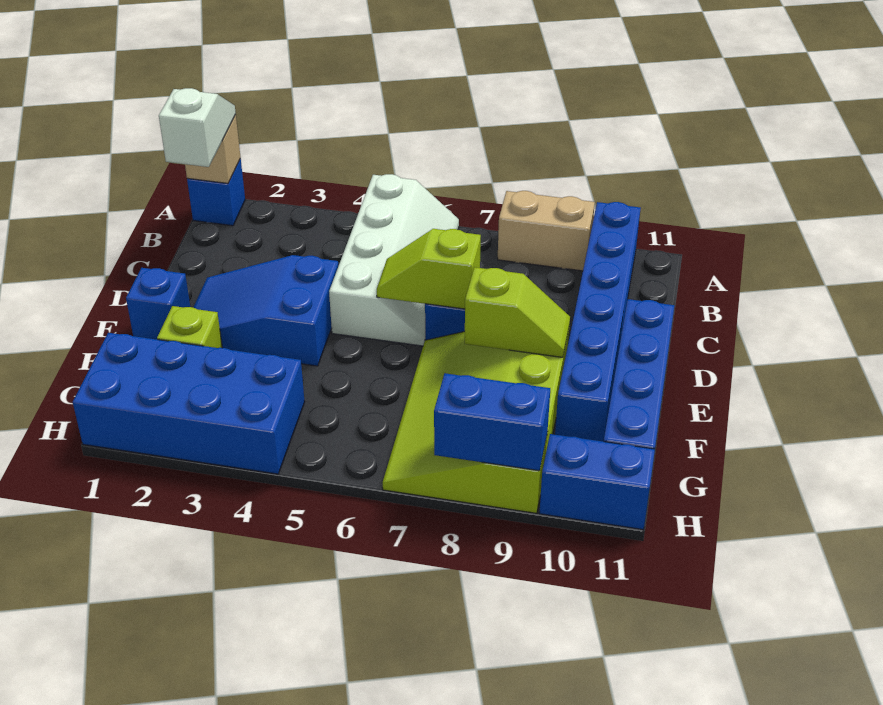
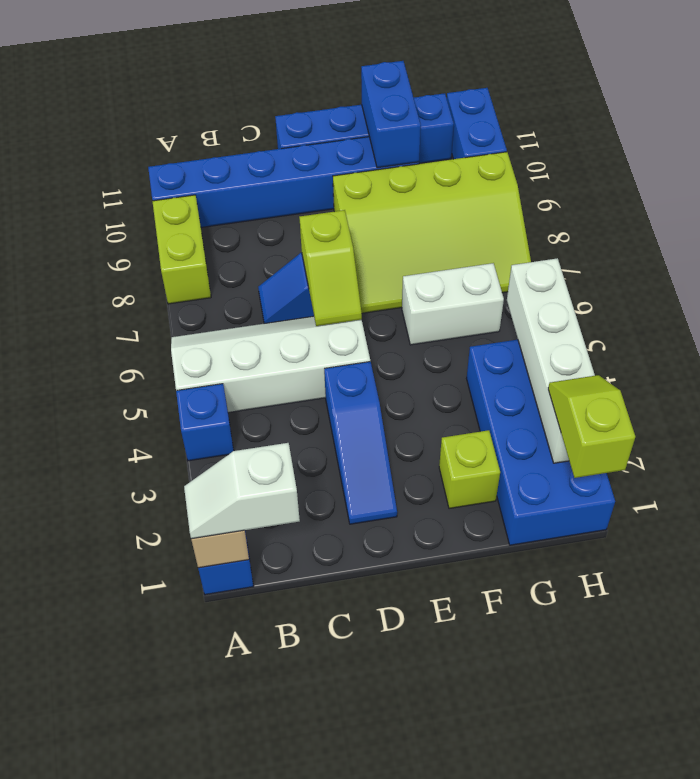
tan 1x2 brick [498,191,595,271] -> lime 1x2 brick [152,195,211,304]
blue 2x3 slope [193,255,338,366] -> blue 1x3 slope [324,362,397,524]
blue 1x1 brick [126,268,190,339] -> blue 1x1 brick moved to [176,384,234,461]
lime 1x2 slope [465,267,570,357] -> lime 1x2 slope moved to [548,375,635,478]
none -> white 1x2 brick [402,263,504,345]
none -> white 1x4 brick [507,258,595,463]
blue 1x2 brick [434,373,550,471] -> blue 1x2 brick moved to [361,61,421,168]

